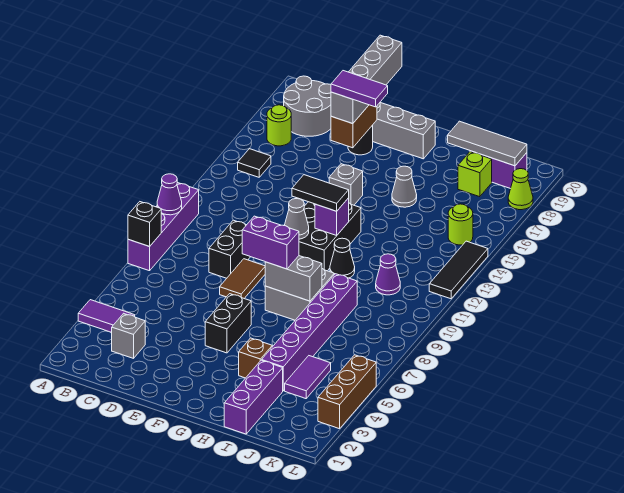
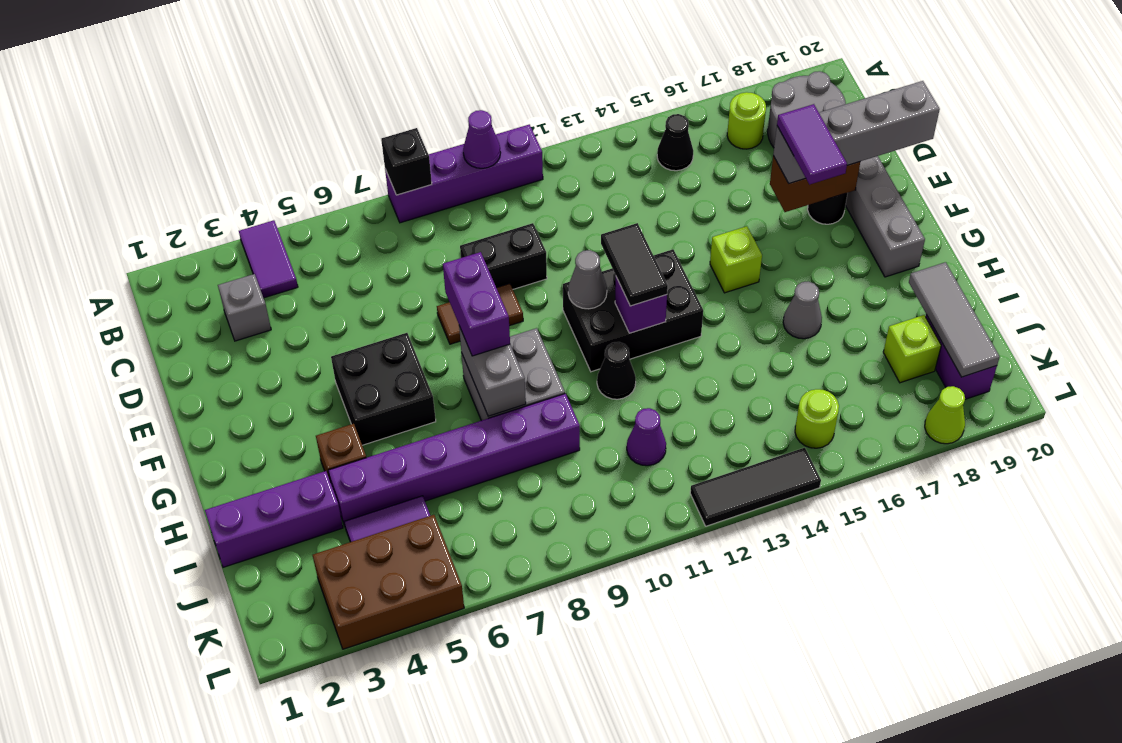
black 1x1 tile [238,149,271,177] -> black 1x1 cone [657,114,693,171]
black 1x2 brick [205,294,251,353] -> black 2x2 brick [331,333,436,445]
grey 1x1 brick [329,164,363,205] -> lime 1x1 brick [710,226,762,293]
brown 1x3 brick [318,355,376,429] -> brown 2x3 brick [313,515,464,649]

